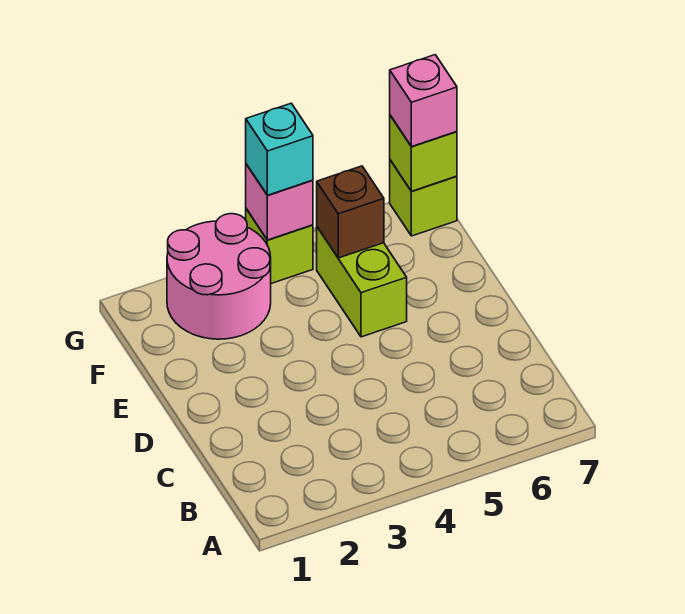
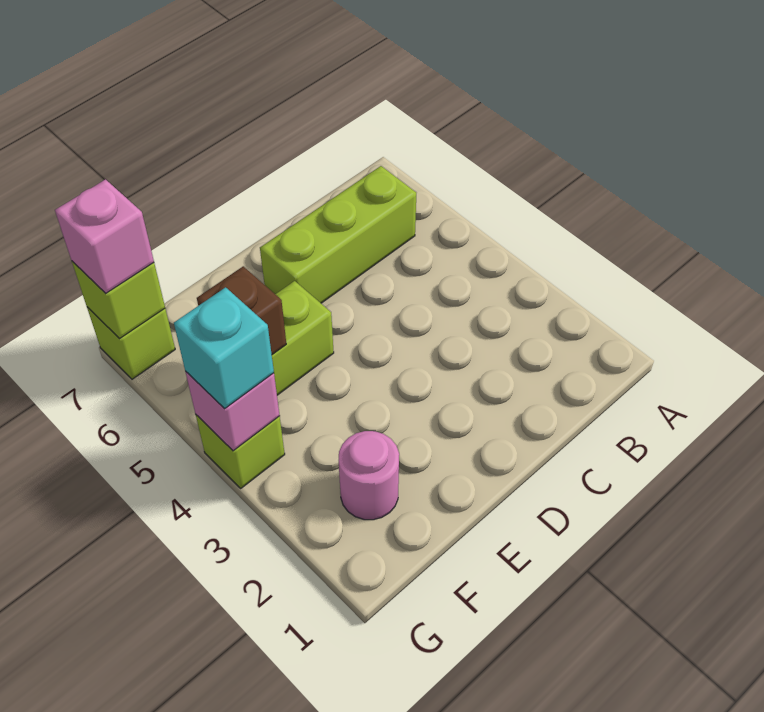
none -> lime 1x3 brick [260,166,416,303]
pink 2x2 round brick [167,214,271,339] -> pink 1x1 round brick [339,431,399,520]

